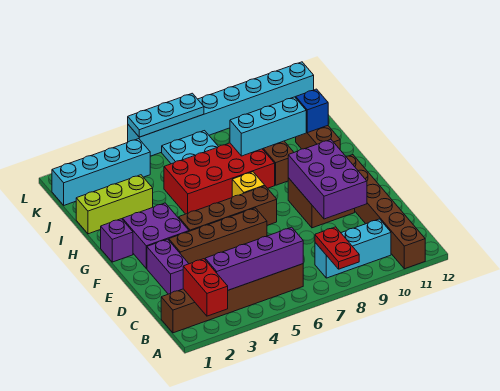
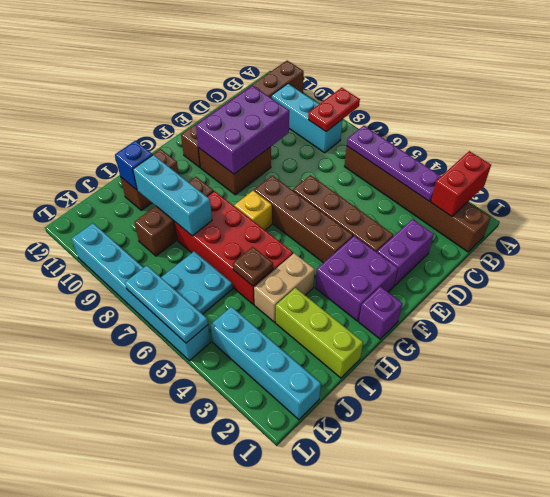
purple 1x4 brick [205,227,303,290] -> purple 1x4 plate [347,126,441,202]
none -> tan 1x2 brick [254,253,315,322]
none -> brown 1x1 plate [233,247,273,286]
cyan 1x8 brick [128,62,314,156] -> cyan 1x6 brick [72,223,210,361]

